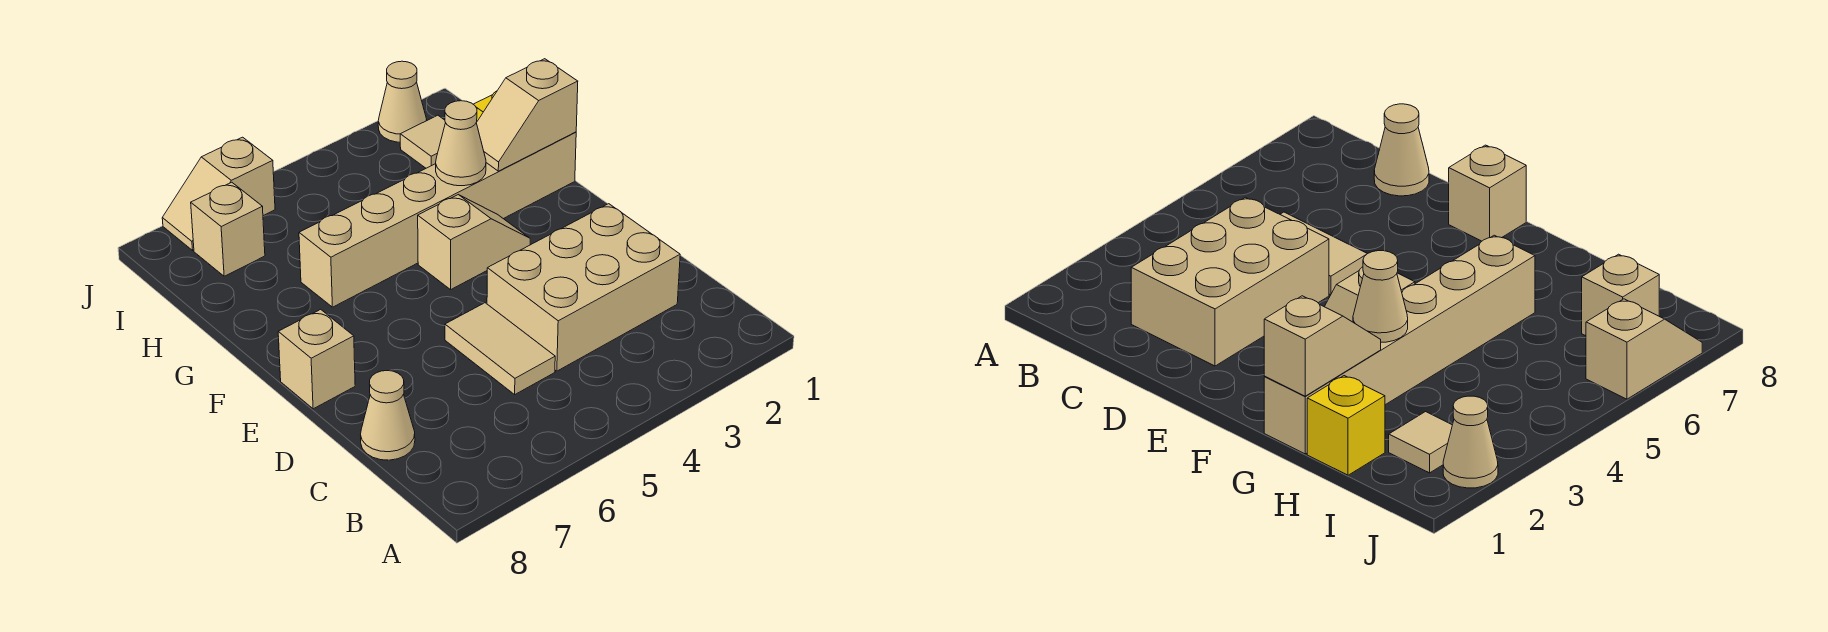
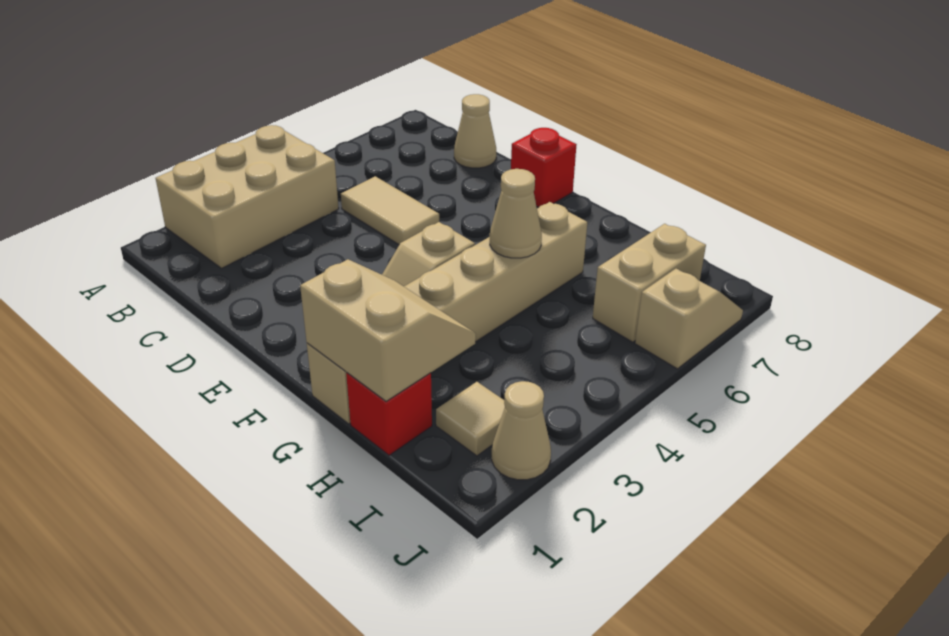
tan 2x3 brick [487,204,680,371] -> tan 2x3 brick moved to [156,125,339,268]
tan 1x1 brick [278,309,355,409] -> red 1x1 brick [511,128,577,207]
tan 1x2 slope [476,59,578,171] -> tan 2x2 slope [300,259,476,401]
tan 1x1 cone [436,101,486,186] -> tan 1x1 cone moved to [490,169,542,258]
yellow 1x1 brick [1307,376,1385,475] -> red 1x1 brick [346,372,432,455]
tan 1x1 brick [191,182,265,276] -> tan 1x2 brick [593,224,706,342]

